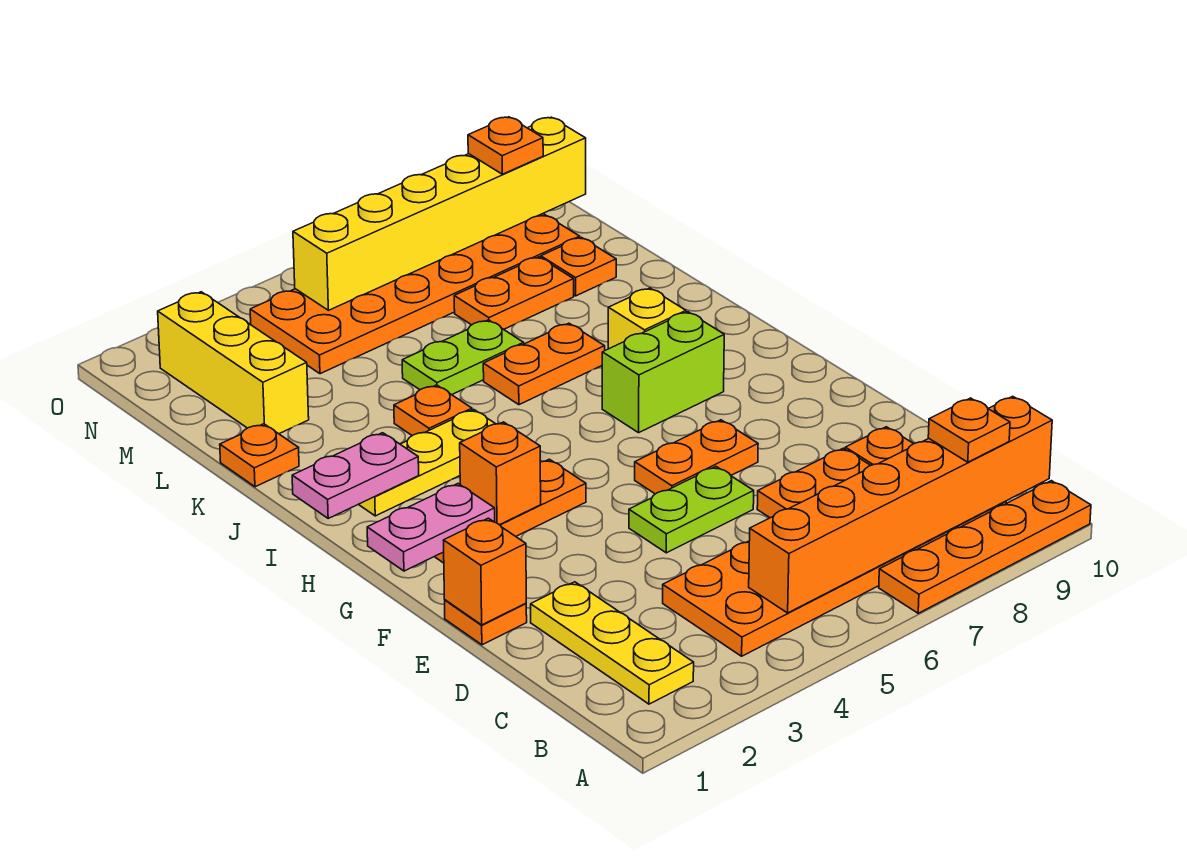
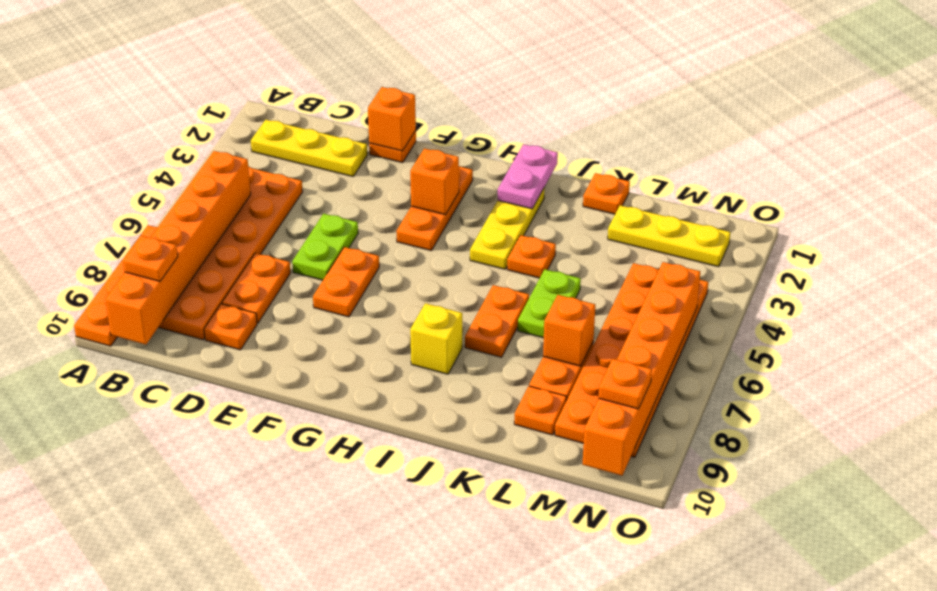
pink 1x2 plate [367,484,495,571] -> none
lime 1x2 brick [602,312,724,433] -> none
yellow 1x3 brick [158,292,309,434] -> yellow 1x3 plate [608,205,730,267]
none -> orange 1x1 brick [543,295,595,366]
yellow 1x6 brick [293,117,586,310] -> orange 1x6 brick [583,262,700,476]

